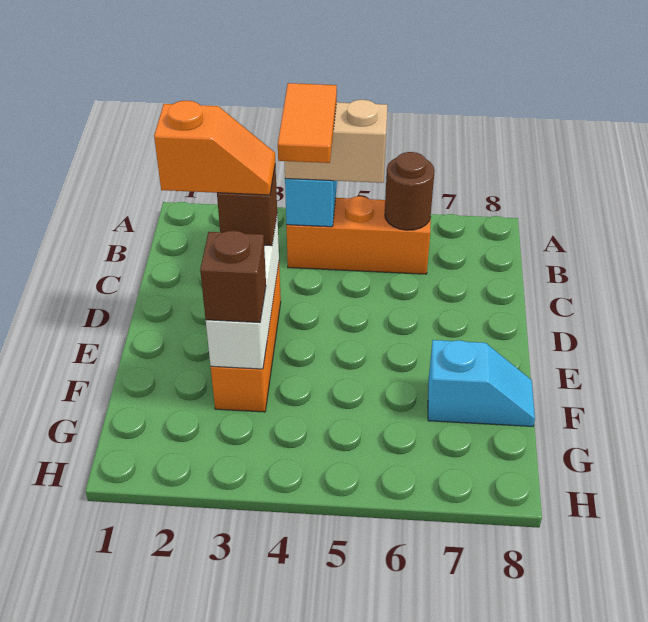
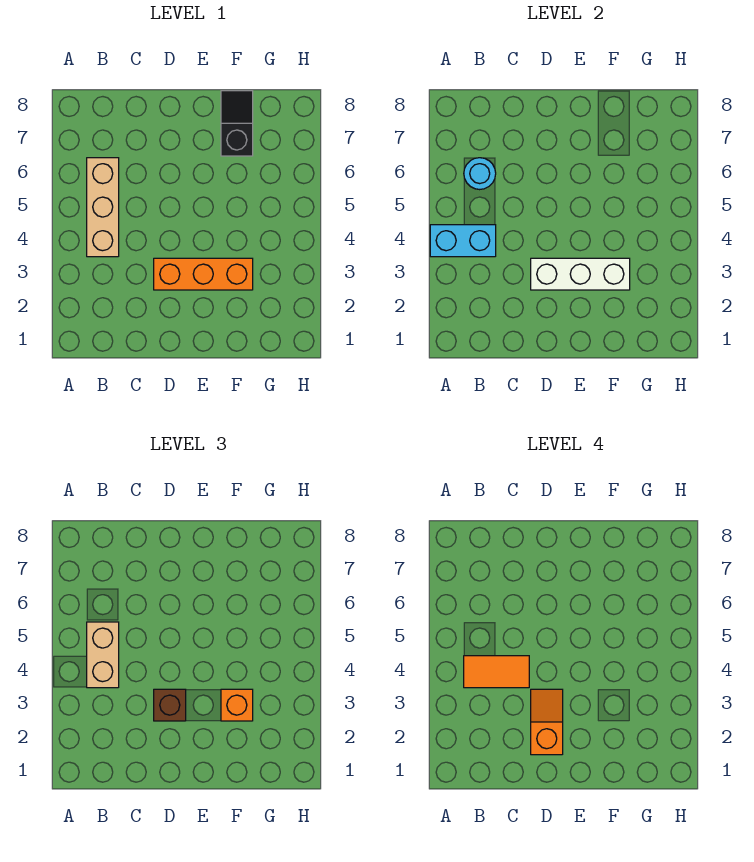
orange 1x3 brick [286,196,431,274] -> tan 1x3 brick [87,158,119,257]
brown 1x1 round brick [385,152,435,230] -> cyan 1x1 round brick [464,158,496,190]
brown 1x1 brick [200,230,266,323] -> orange 1x1 brick [221,689,253,721]
cyan 1x2 slope [428,340,535,426] -> black 1x2 slope [221,91,253,156]

